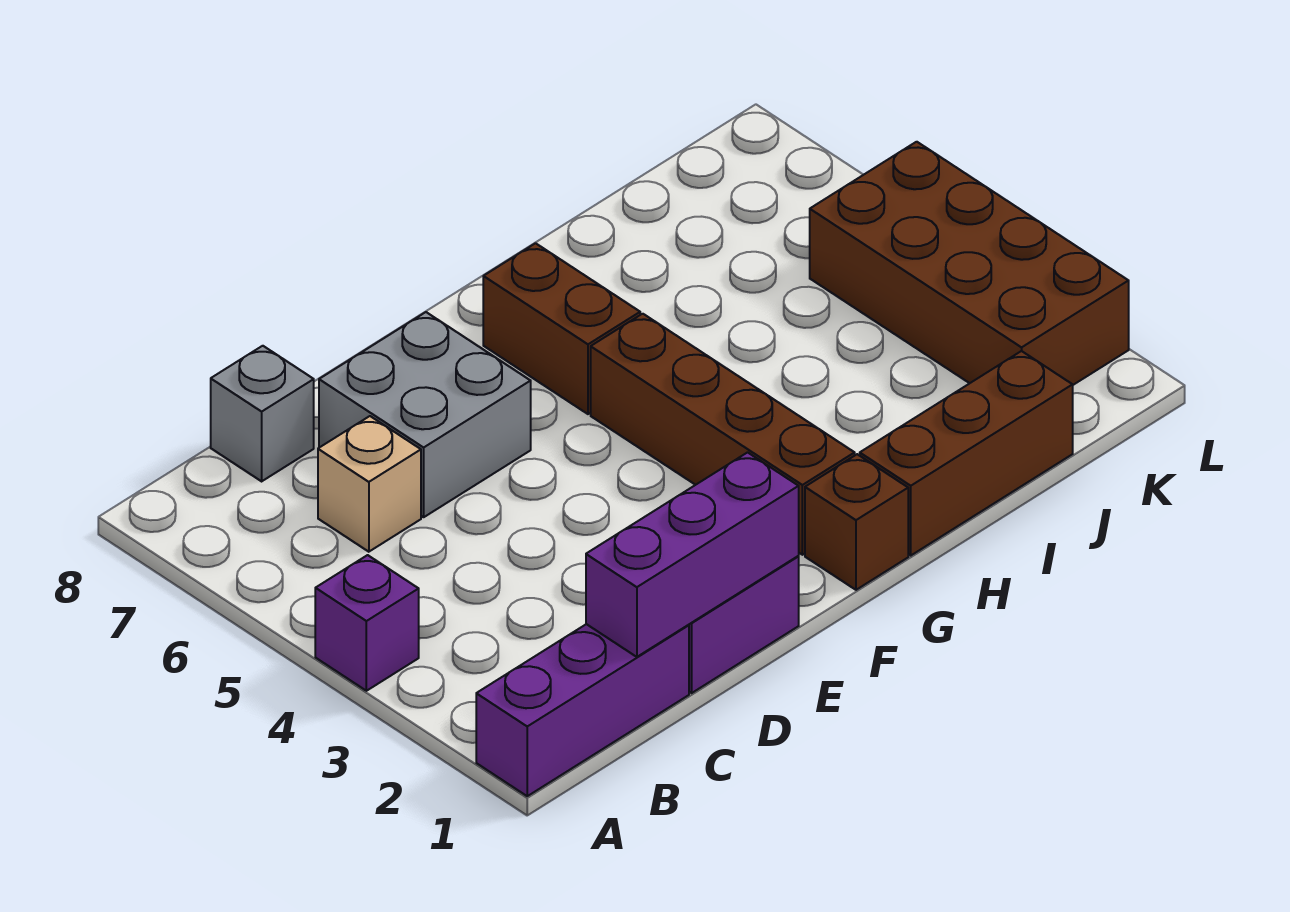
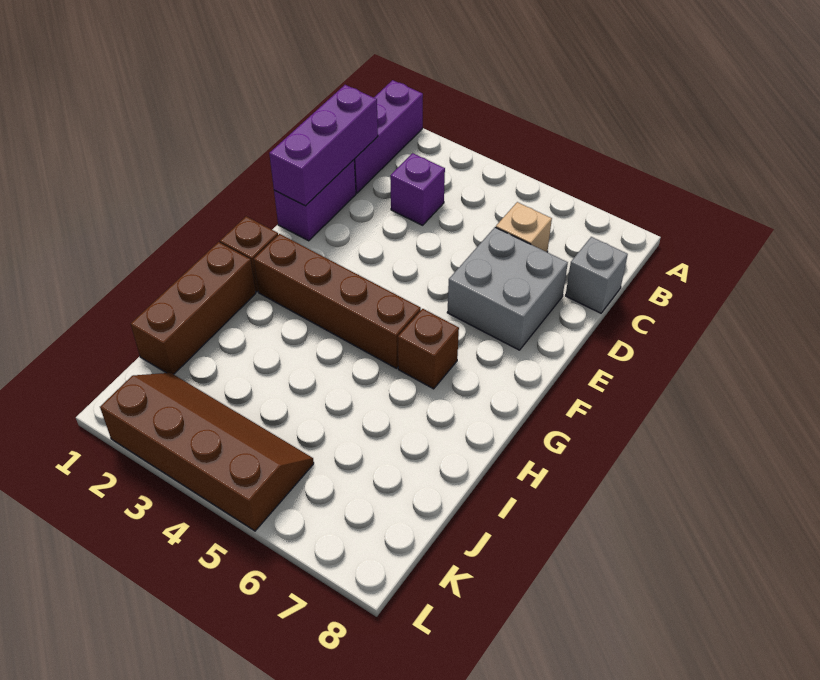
purple 1x1 brick [315,555,419,691] -> purple 1x1 brick moved to [390,153,445,225]
brown 1x2 brick [483,243,640,414] -> brown 1x1 brick [398,309,459,389]
brown 2x4 brick [810,142,1129,385] -> brown 2x4 slope [100,373,314,531]

